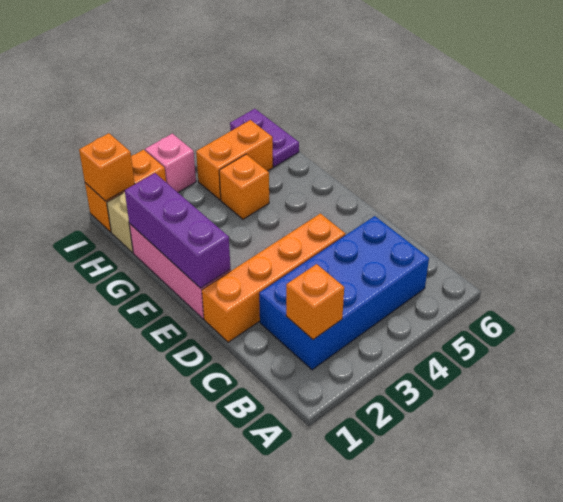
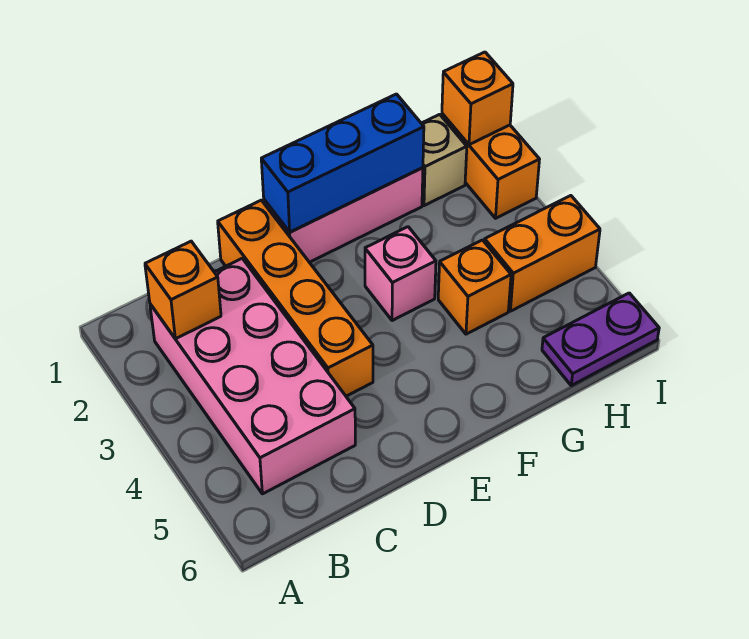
blue 2x4 brick [259,216,429,370] -> pink 2x4 brick [150,259,355,494]
purple 1x3 brick [125,173,230,288] -> blue 1x3 brick [261,94,424,232]
orange 1x2 brick [196,120,273,200] -> orange 1x2 brick turned to [485,196,600,311]
pink 1x1 brick [145,134,196,192] -> pink 1x1 brick moved to [365,227,436,321]

